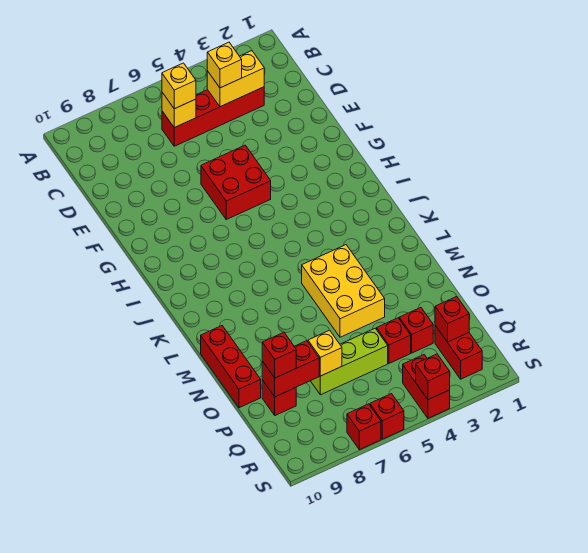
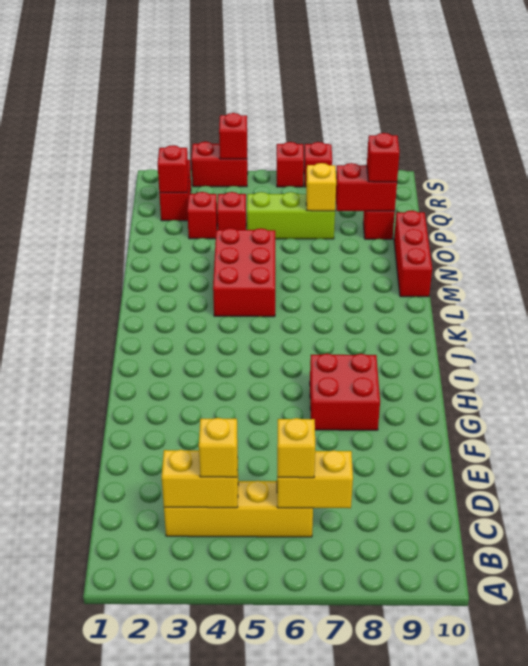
red 1x4 brick [162,87,264,146] -> yellow 1x4 brick [164,481,313,537]
yellow 1x1 brick [162,93,196,128] -> yellow 1x2 brick [277,450,353,508]
red 2x2 brick [201,145,271,220] -> red 2x2 brick moved to [310,354,380,430]
yellow 2x3 brick [302,245,385,337] -> red 2x3 brick [213,228,275,317]
red 1x2 brick [403,355,450,418] -> red 1x2 brick turned to [191,142,248,187]

